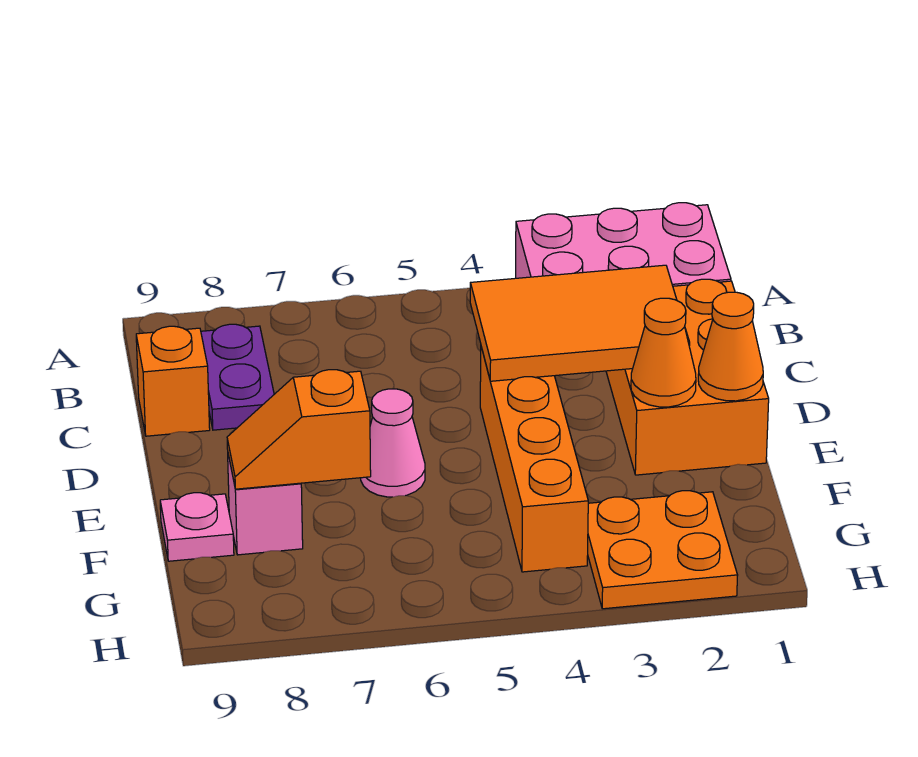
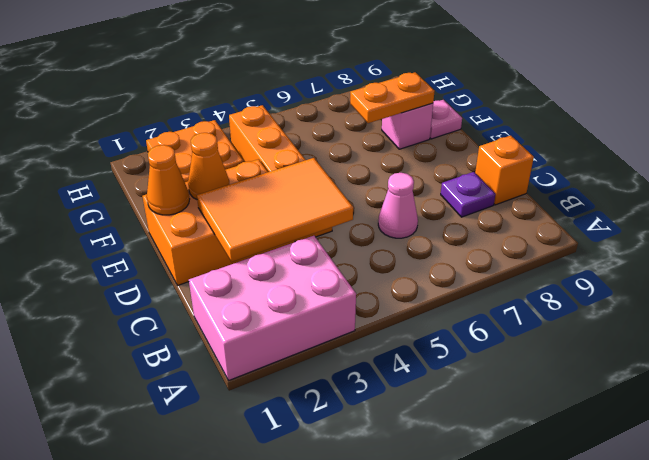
purple 1x2 plate [201,324,274,430] -> purple 1x1 plate [441,172,495,217]
orange 2x3 brick [606,279,769,475] -> orange 2x3 brick turned to [143,159,295,285]
pink 1x1 cone [361,389,425,497] -> pink 1x1 cone moved to [378,173,418,238]
orange 1x2 slope [227,370,371,489] -> orange 1x2 plate [350,72,435,123]

